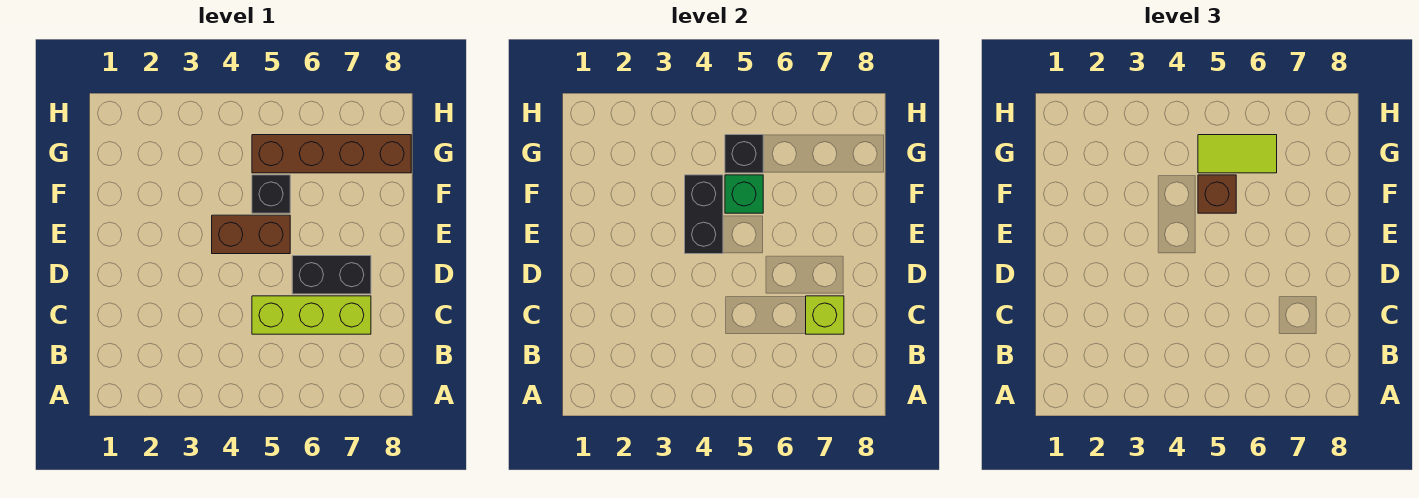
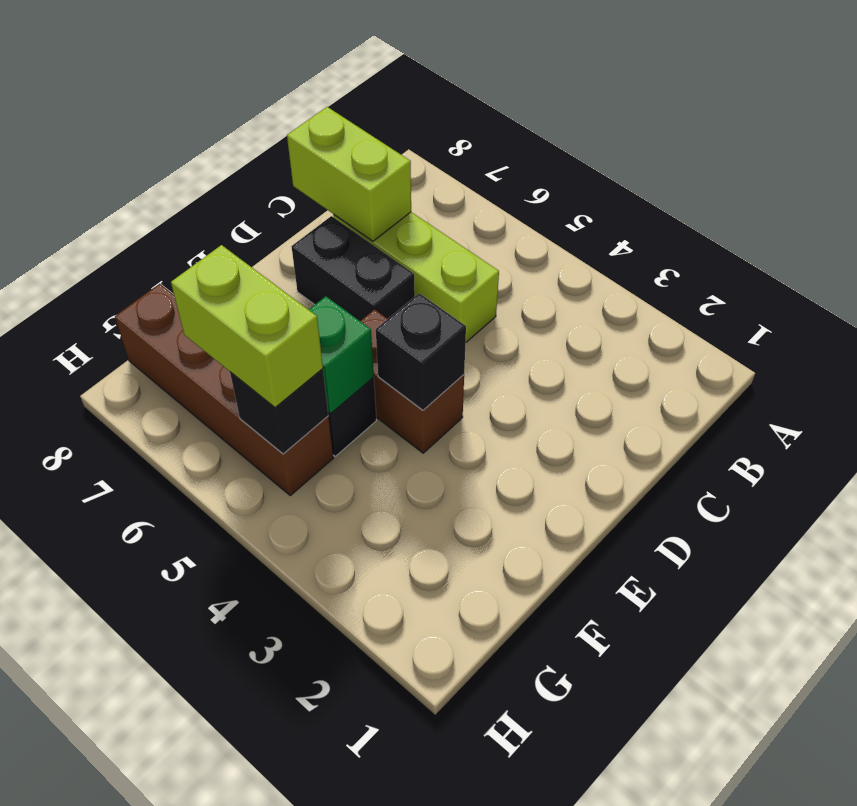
lime 1x1 brick [806,296,844,334] -> lime 1x2 brick [287,107,411,241]
black 1x2 brick [685,175,723,254] -> black 1x1 brick [376,293,466,410]
brown 1x1 brick [1198,175,1236,213] -> none
lime 1x2 tile [1198,135,1277,173] -> lime 1x2 brick [171,245,323,408]

